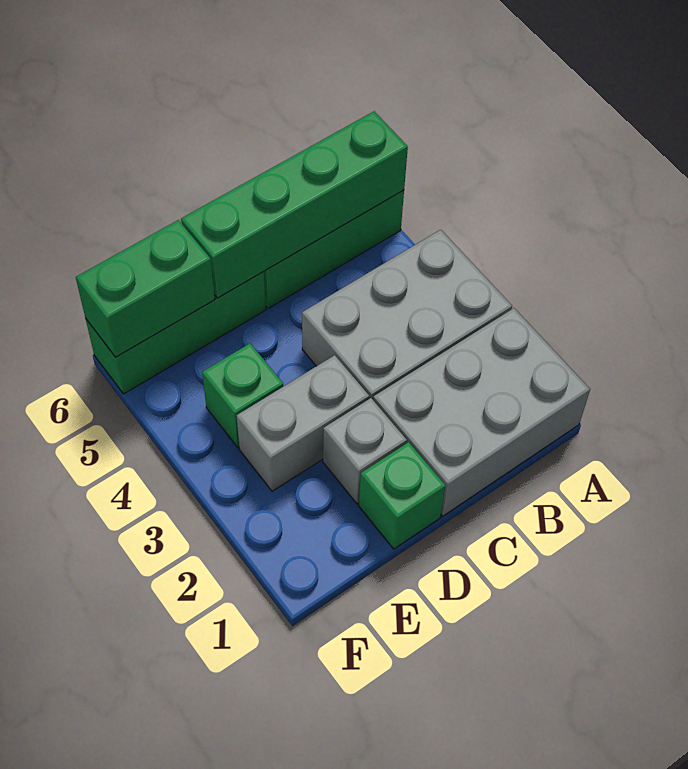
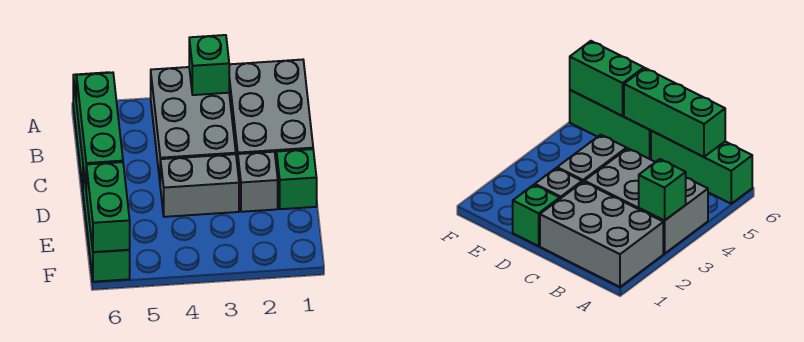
green 1x4 brick [181,111,408,298] -> green 1x3 brick [76,73,123,186]
grey 1x2 brick [237,355,369,491] -> grey 1x2 brick turned to [160,154,239,217]
green 1x1 brick [202,343,283,448] -> green 1x1 brick moved to [189,35,229,95]

